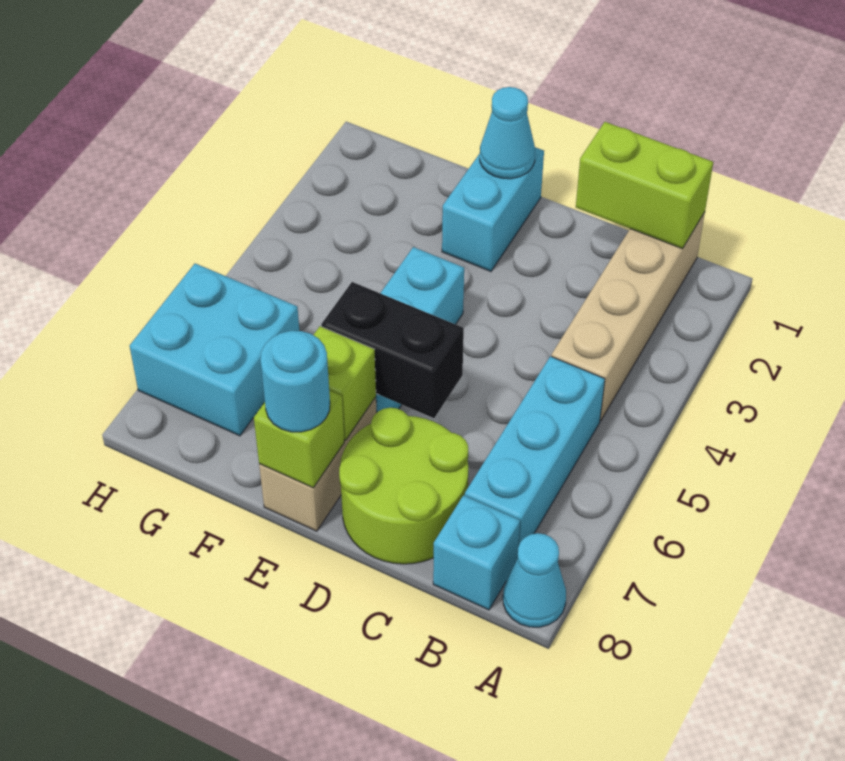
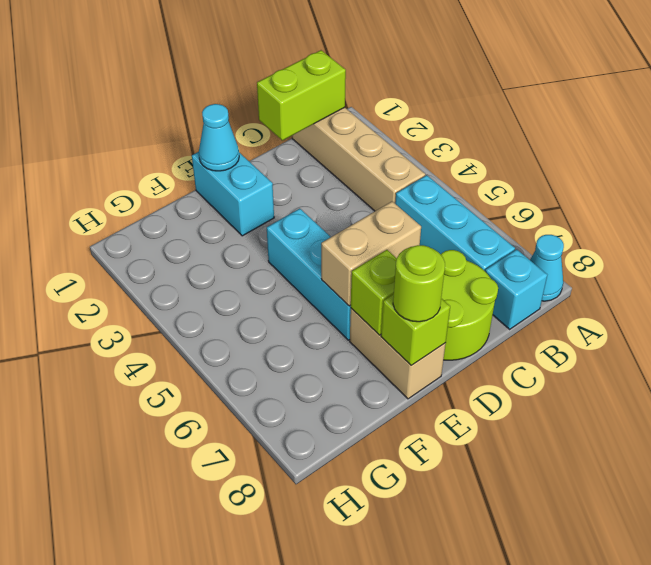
black 1x2 brick [321,282,464,418] -> tan 1x2 brick [321,201,421,306]
cyan 1x1 round brick [260,331,330,432] -> lime 1x1 round brick [393,245,445,322]
cyan 2x2 brick [130,264,299,436] -> none

